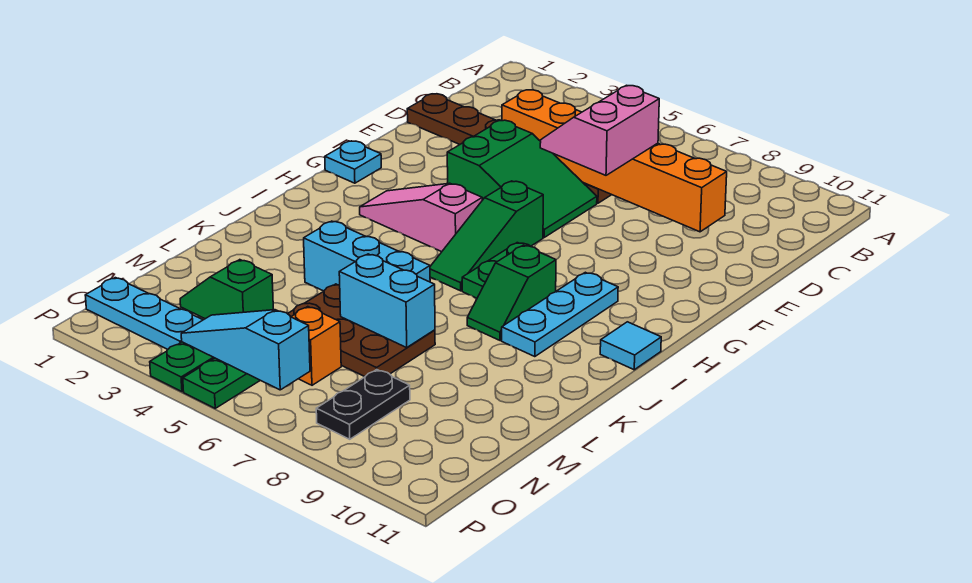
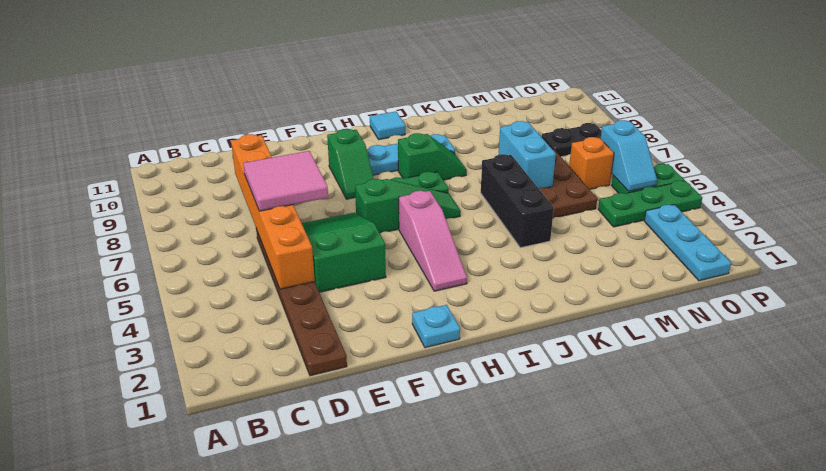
pink 2x2 slope [540,85,659,175] -> pink 2x2 tile [243,151,328,211]
cyan 1x3 brick [304,221,430,291] -> black 1x3 brick [481,154,554,248]
green 1x2 slope [180,260,273,319] -> green 1x2 slope moved to [327,129,374,199]
cyan 1x3 slope [181,310,310,390] -> cyan 1x2 slope [601,120,657,191]

